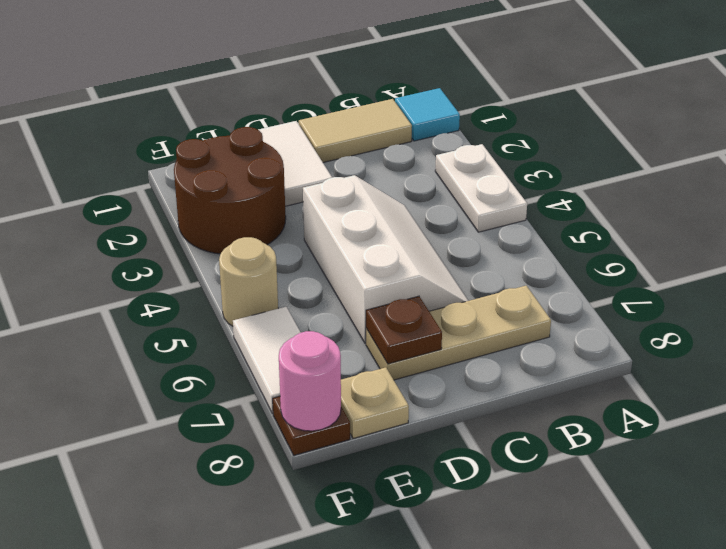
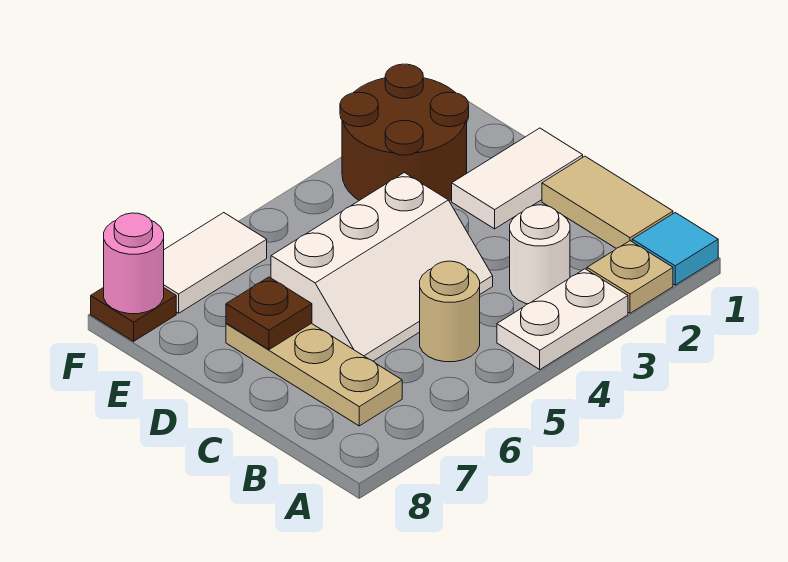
none -> white 1x1 round brick [510,205,570,304]
tan 1x1 plate [341,367,409,439] -> tan 1x1 plate moved to [587,241,673,313]
tan 1x1 round brick [219,237,278,326] -> tan 1x1 round brick moved to [420,261,480,362]

